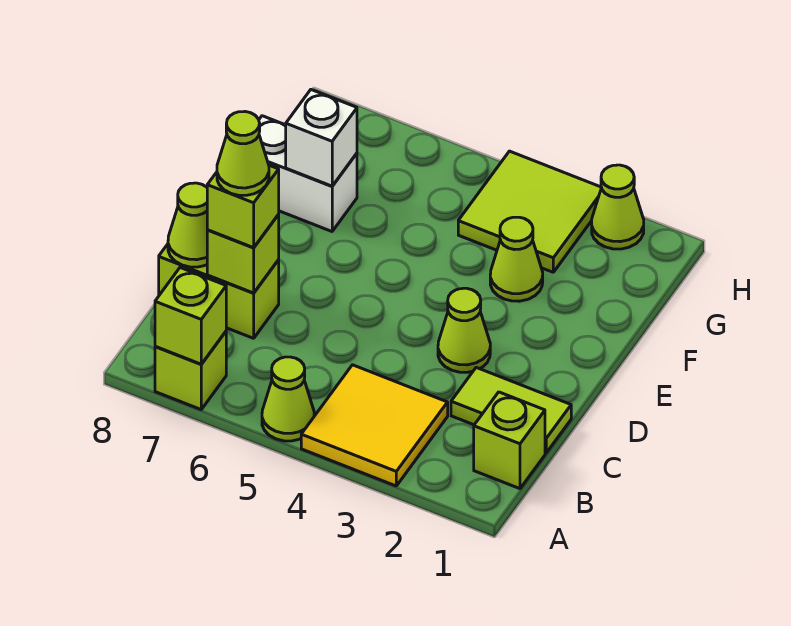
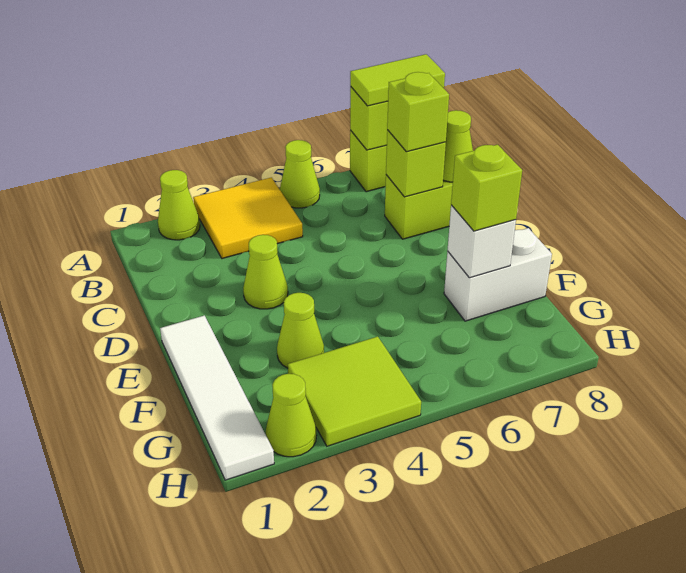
lime 1x1 brick [474,392,545,489] -> lime 1x1 brick moved to [451,145,522,231]
lime 1x2 tile [451,368,571,453] -> lime 1x2 tile moved to [350,54,445,106]
lime 1x1 cone [217,112,269,195] -> lime 1x1 cone moved to [158,170,200,240]
none -> white 1x4 tile [160,315,274,480]

